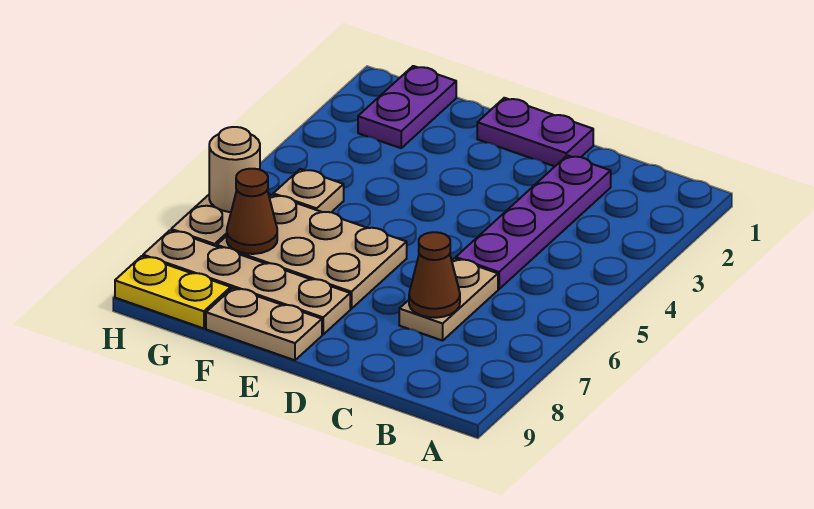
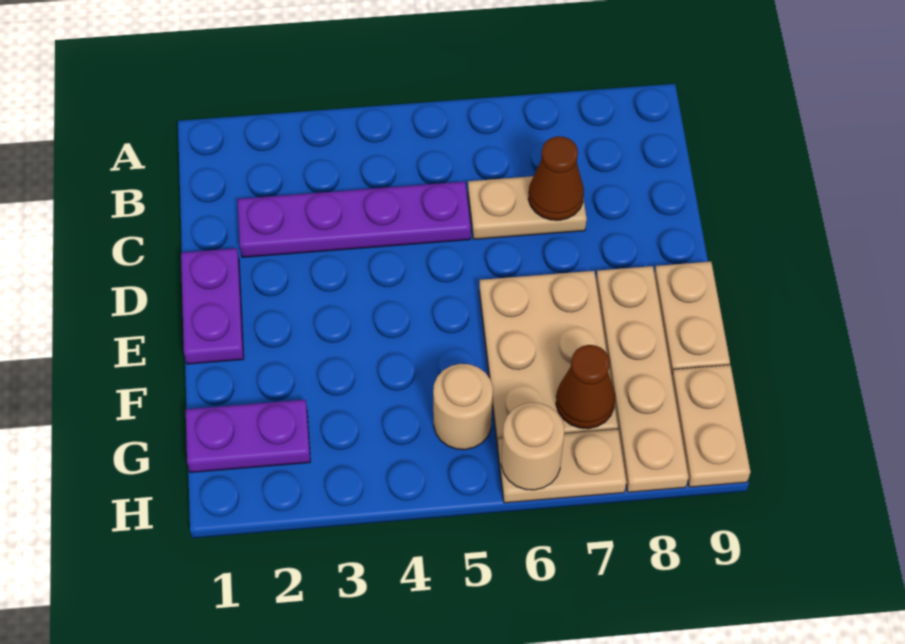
tan 1x1 plate [273,169,344,212] -> tan 1x1 round brick [433,364,493,450]
yellow 1x2 plate [115,256,231,328] -> tan 1x2 plate [672,365,750,487]

